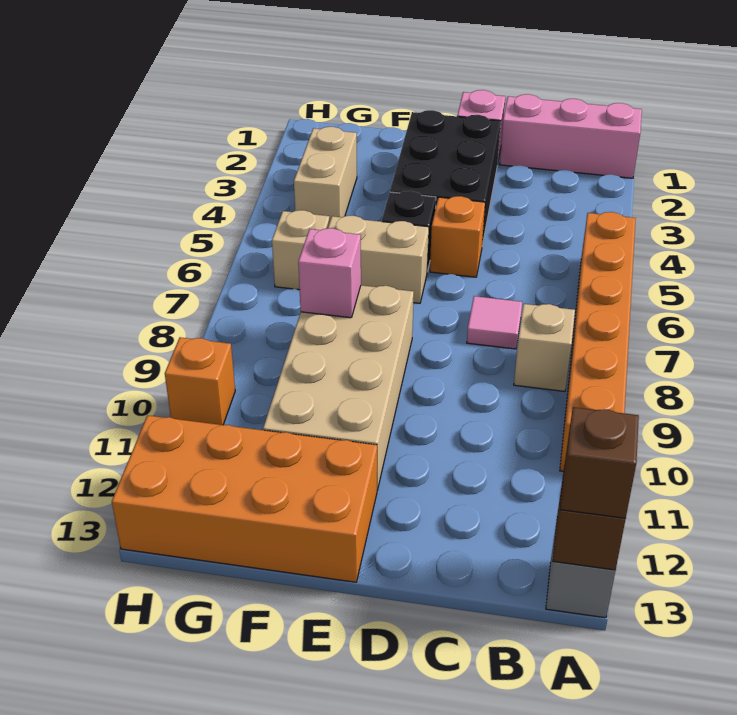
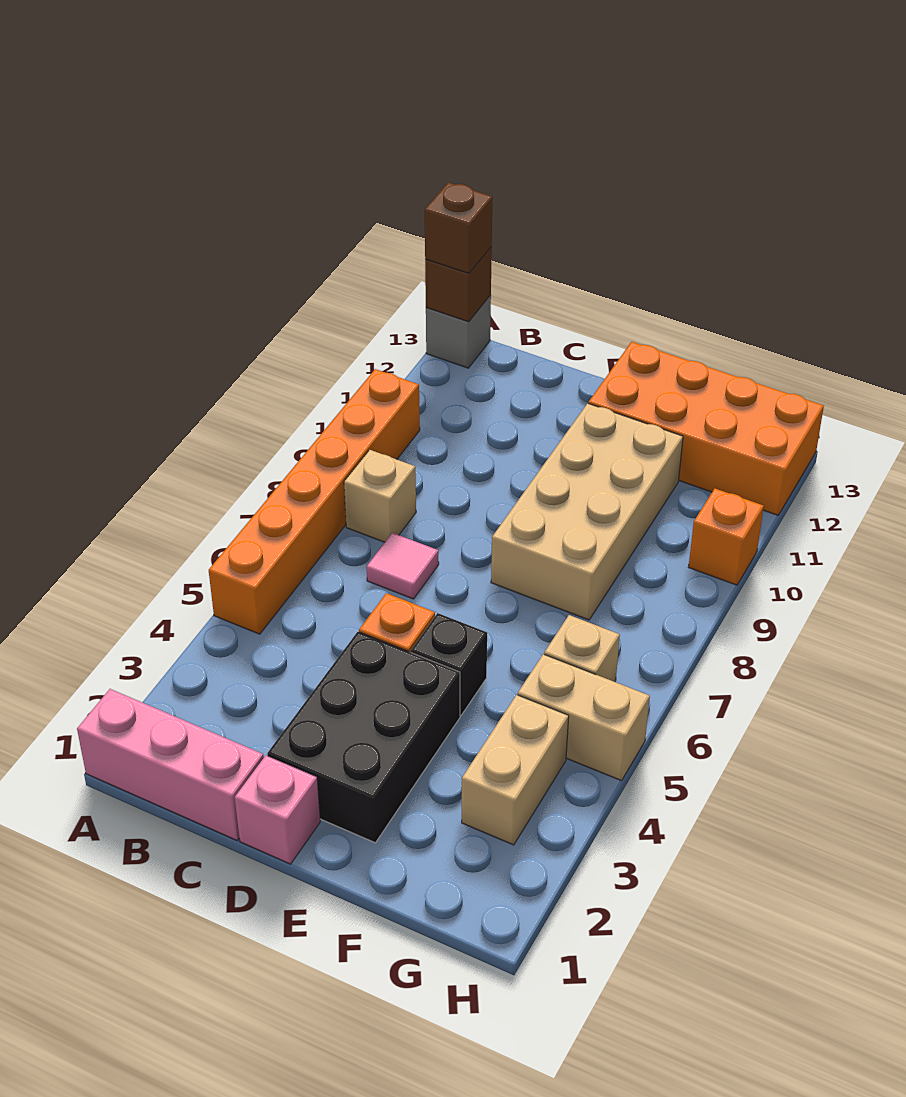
tan 1x2 brick [328,216,429,303] -> tan 1x2 brick moved to [518,654,650,781]
pink 1x1 brick [298,228,361,318] -> none

